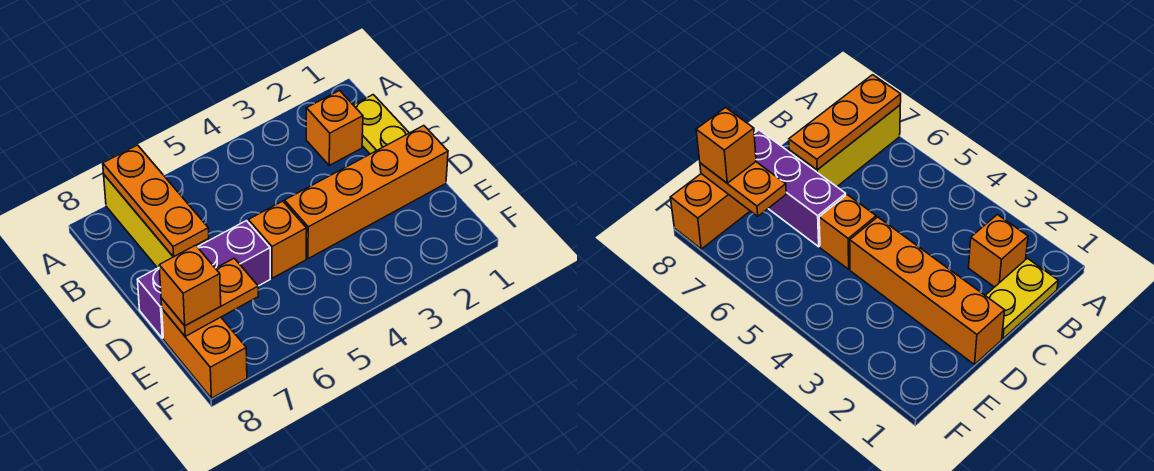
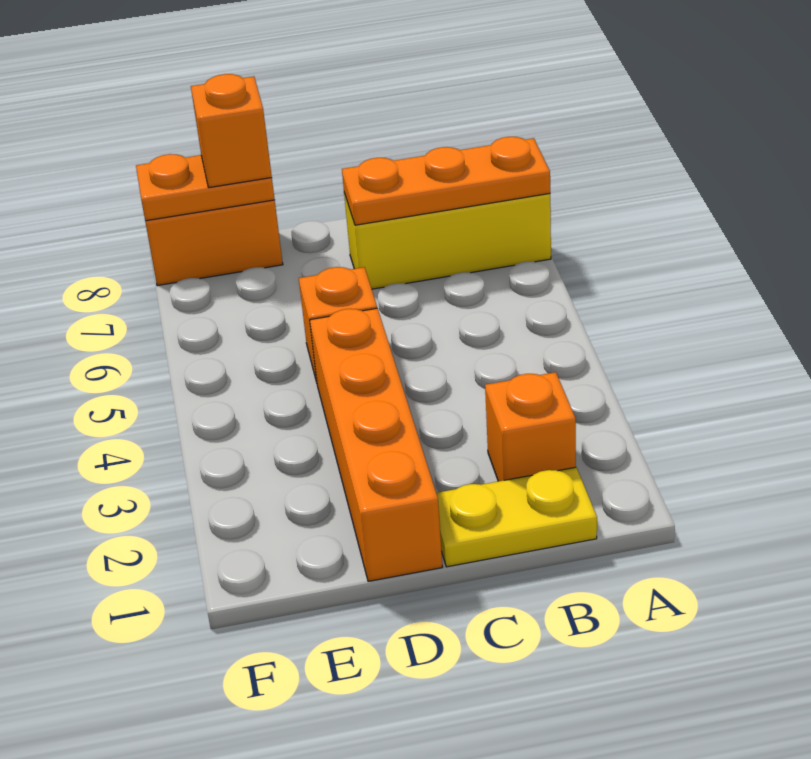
purple 1x3 brick [137,221,270,338] -> none
orange 1x2 plate [161,258,258,336] -> orange 1x2 plate turned to [136,154,275,221]

